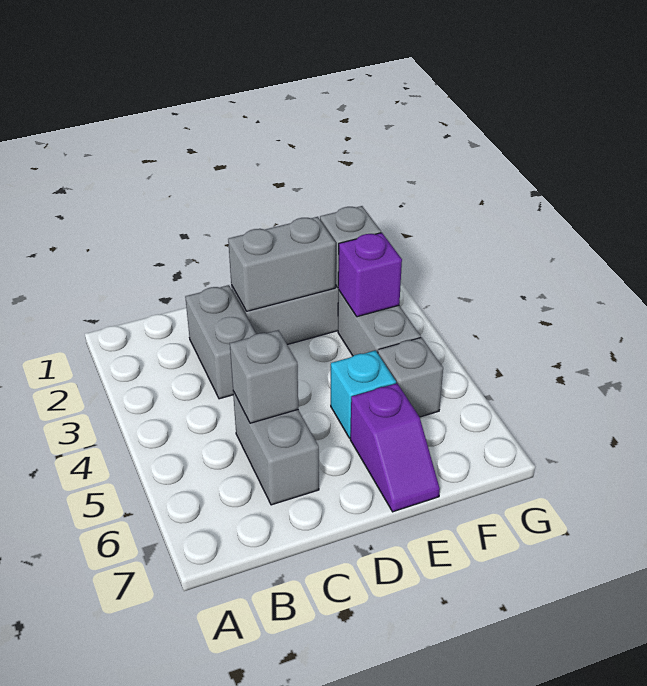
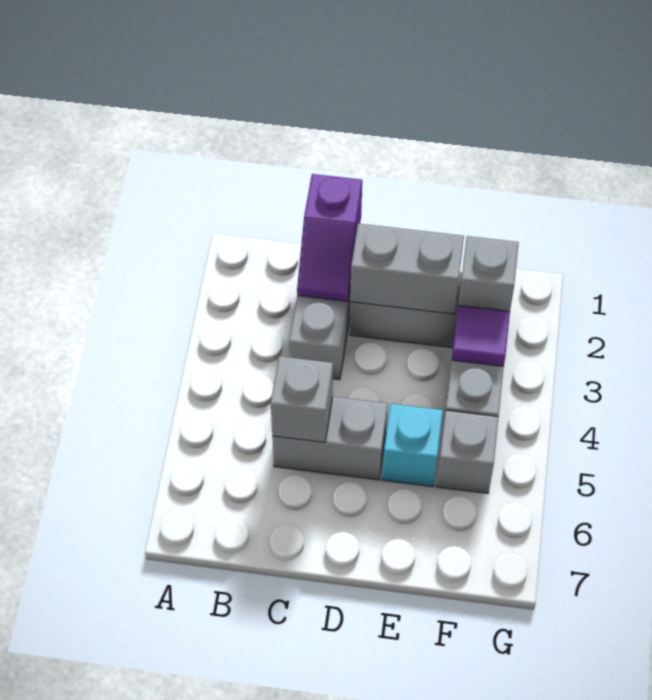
grey 1x2 brick [233,391,319,505] -> grey 1x2 brick turned to [272,397,388,480]
purple 1x2 slope [350,383,440,512] -> purple 1x2 slope moved to [297,174,362,301]
purple 1x1 brick [338,233,402,317] -> purple 1x1 tile [452,305,510,367]

